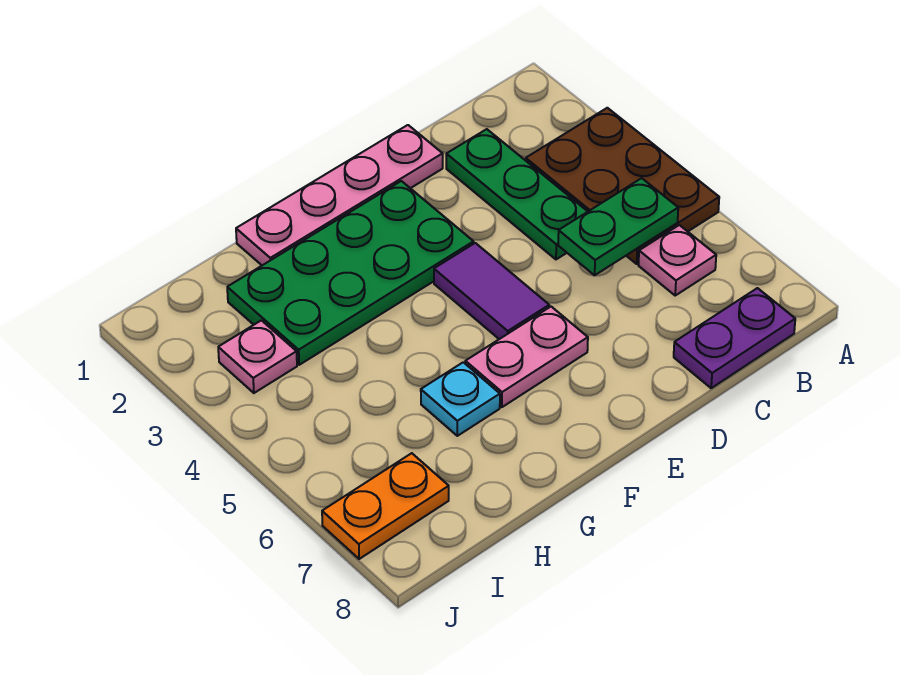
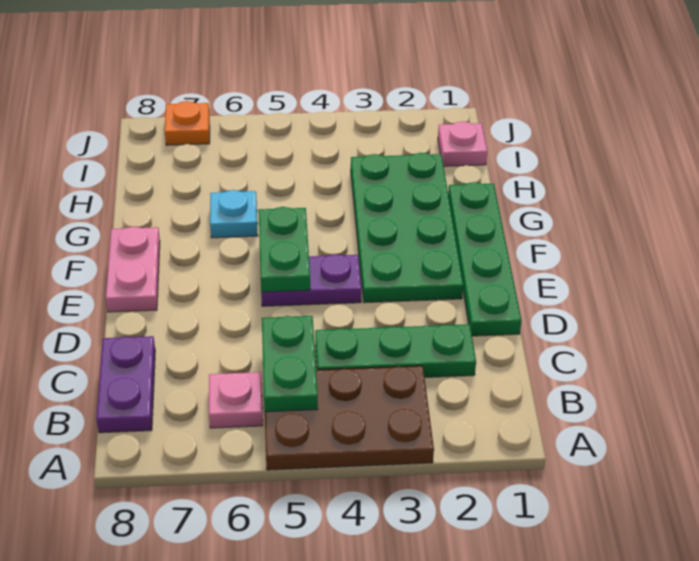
pink 1x4 plate [236,125,443,265] -> green 1x4 plate [448,182,522,336]
purple 1x2 tile [434,243,549,339] -> purple 1x2 plate [261,254,361,306]
none -> green 1x2 plate [259,207,310,292]
pink 1x2 plate [465,307,588,407] -> pink 1x2 plate moved to [106,226,160,312]
pink 1x1 plate [218,320,297,393] -> pink 1x1 plate moved to [438,122,487,166]
orange 1x2 plate [322,453,449,559] -> orange 1x1 plate [165,101,210,145]

